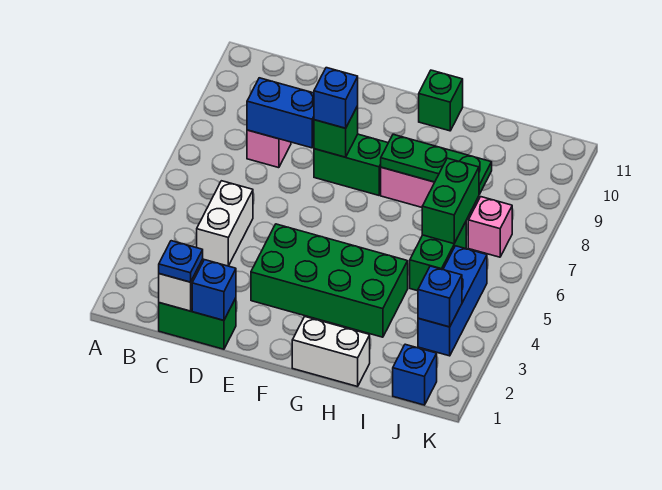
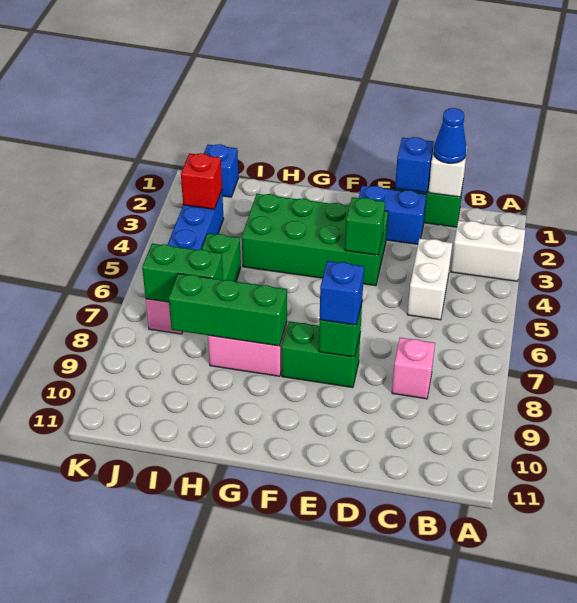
blue 1x1 plate [159,241,203,282] -> blue 1x1 cone [434,108,467,163]
blue 1x2 brick [247,78,314,148] -> blue 1x2 brick moved to [359,186,426,244]
white 1x2 brick [292,317,370,387] -> white 1x2 brick moved to [451,220,525,281]
green 1x3 plate [381,134,492,194] -> green 1x3 brick [169,273,287,346]
green 1x1 brick [419,70,463,131] -> green 1x1 brick moved to [345,197,385,255]
green 1x2 brick [422,158,479,244] -> green 1x2 brick turned to [142,244,223,302]
blue 1x1 brick [418,266,462,327] -> red 1x1 brick [181,153,222,209]

